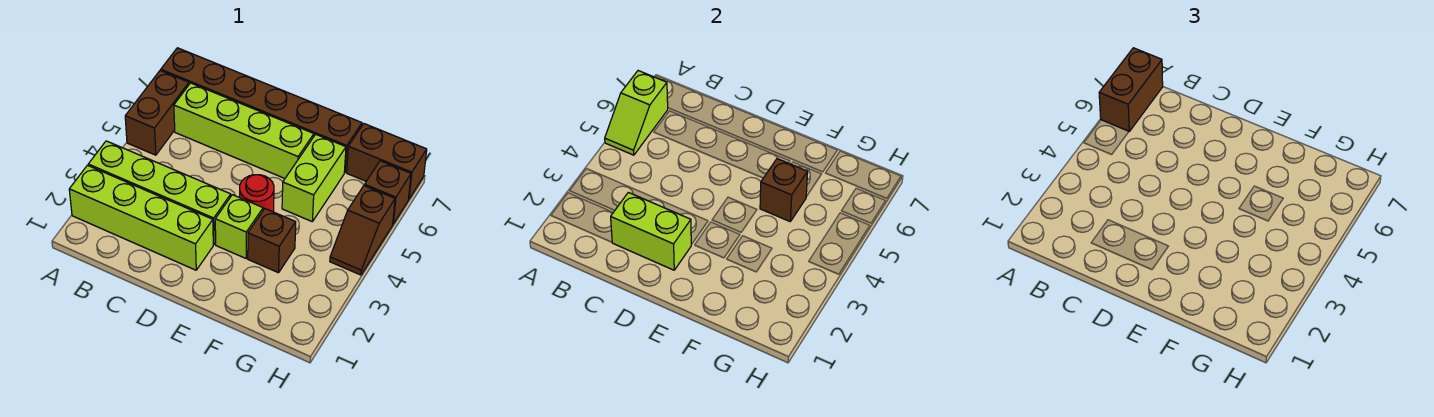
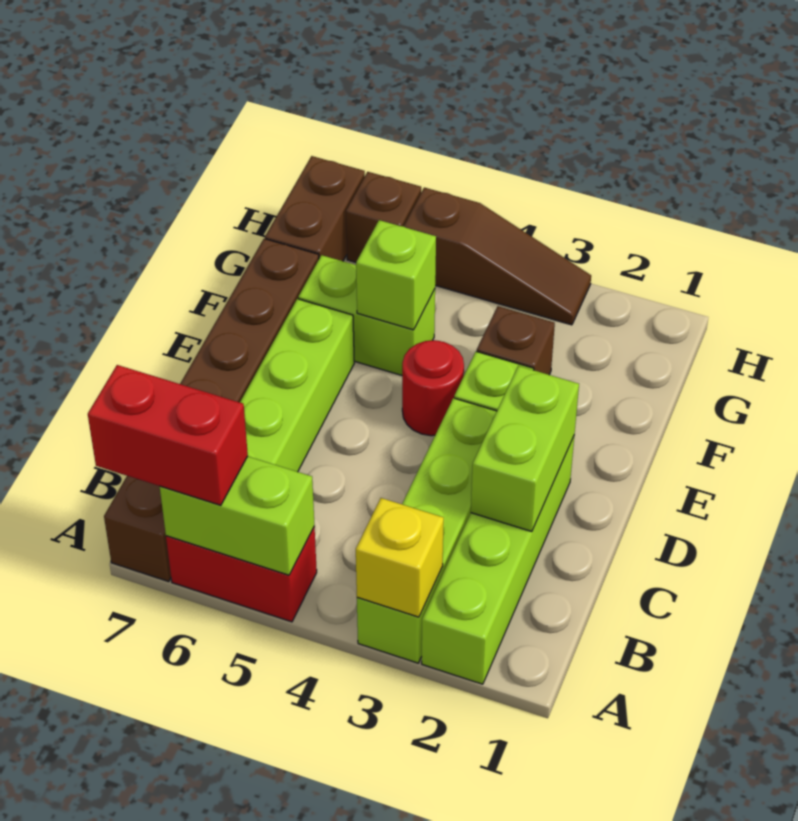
none -> yellow 1x1 brick [356,498,444,617]
brown 1x2 brick [125,70,189,155] -> red 1x2 brick [166,526,317,622]
lime 1x2 slope [605,71,668,155] -> lime 1x2 brick [160,456,315,575]
brown 1x2 brick [1099,48,1163,131] -> red 1x2 brick [88,365,248,505]
brown 1x1 brick [760,159,808,221] -> lime 1x1 brick [356,220,436,330]
brown 1x2 slope [330,186,395,275] -> brown 1x3 slope [404,188,591,325]

